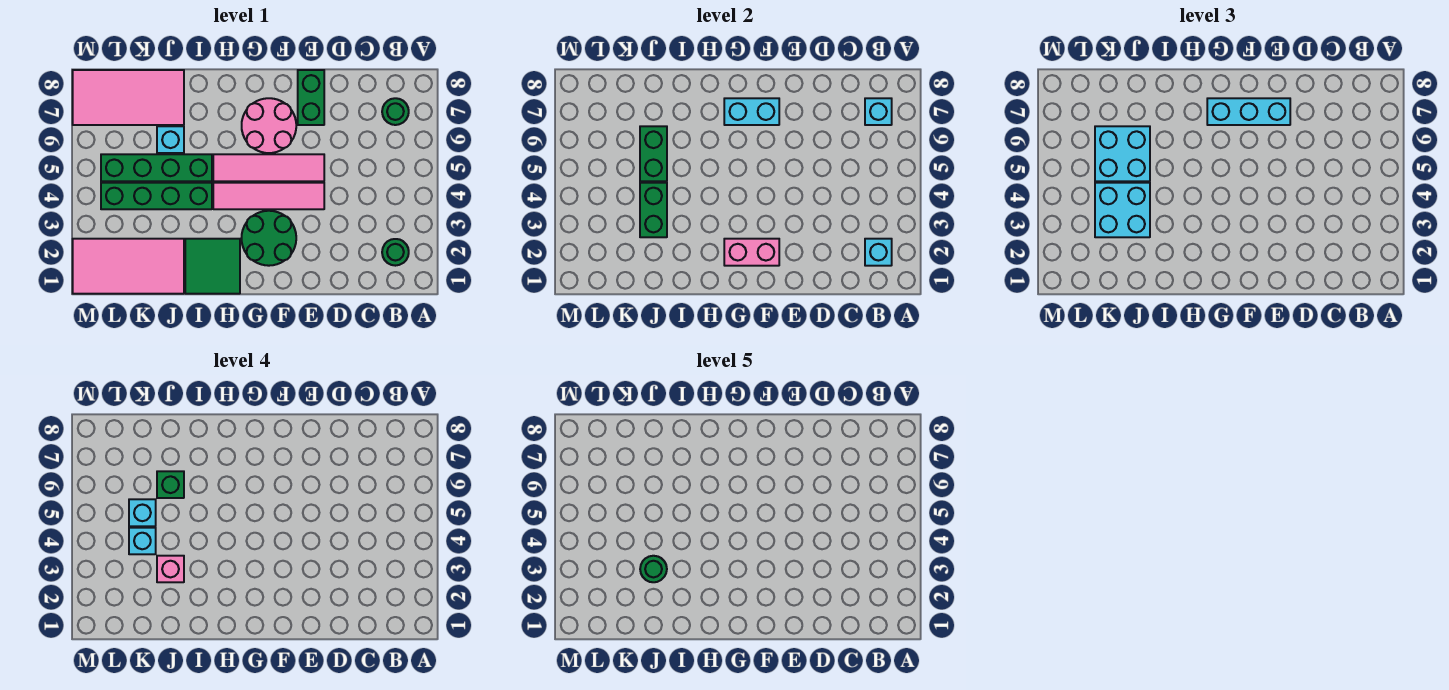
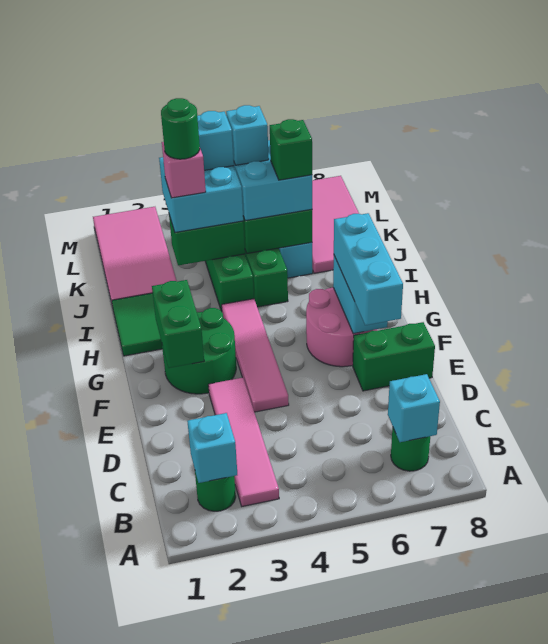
pink 1x4 tile [213,154,324,181] -> pink 1x4 tile moved to [208,378,279,506]
pink 1x2 brick [724,239,779,266] -> green 1x2 brick [152,280,204,368]

